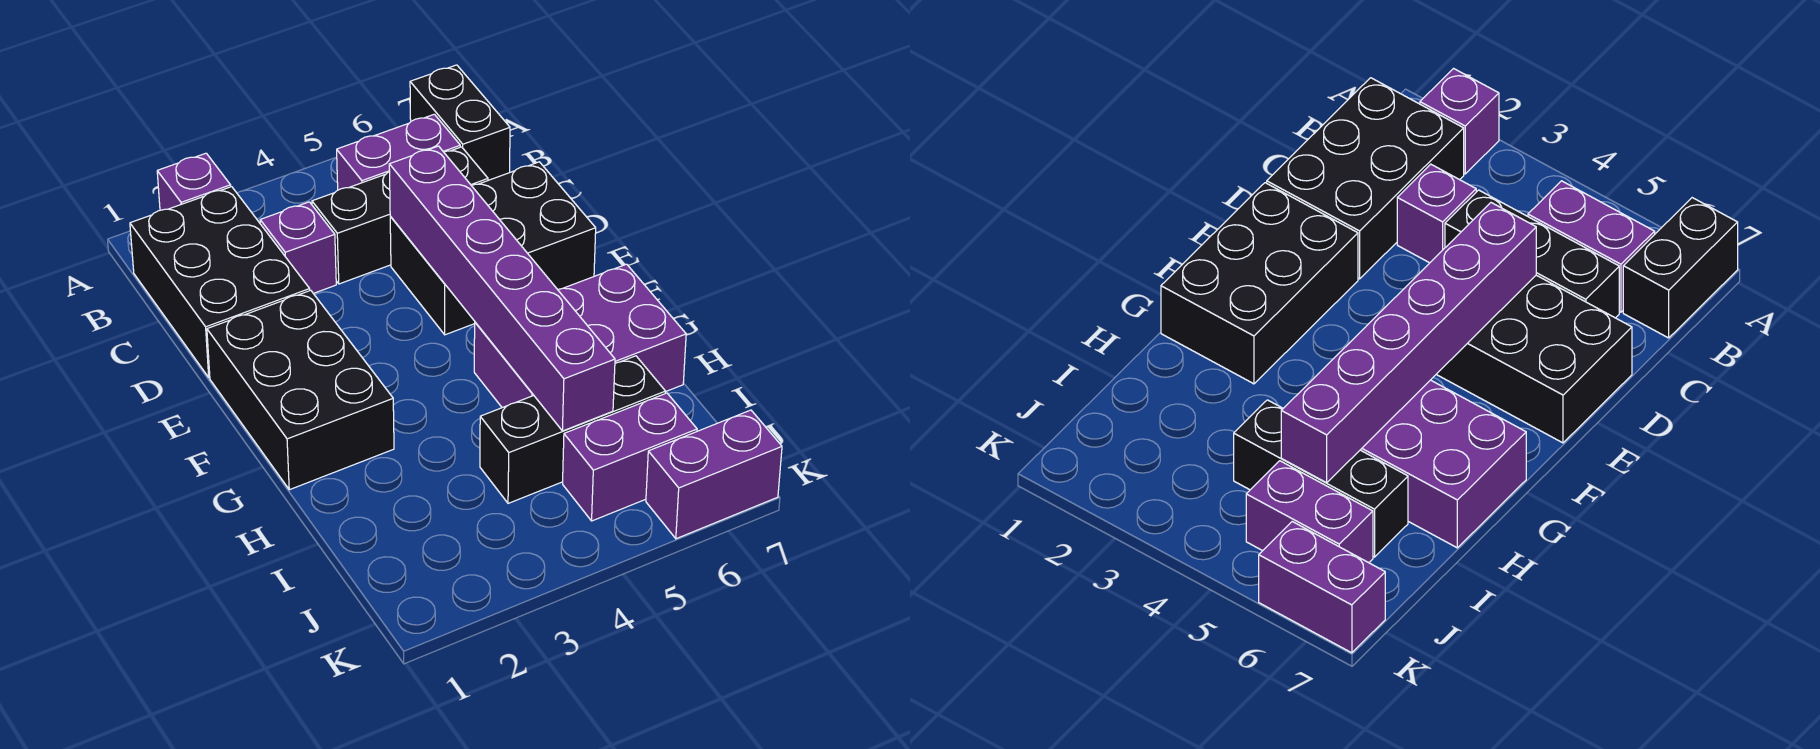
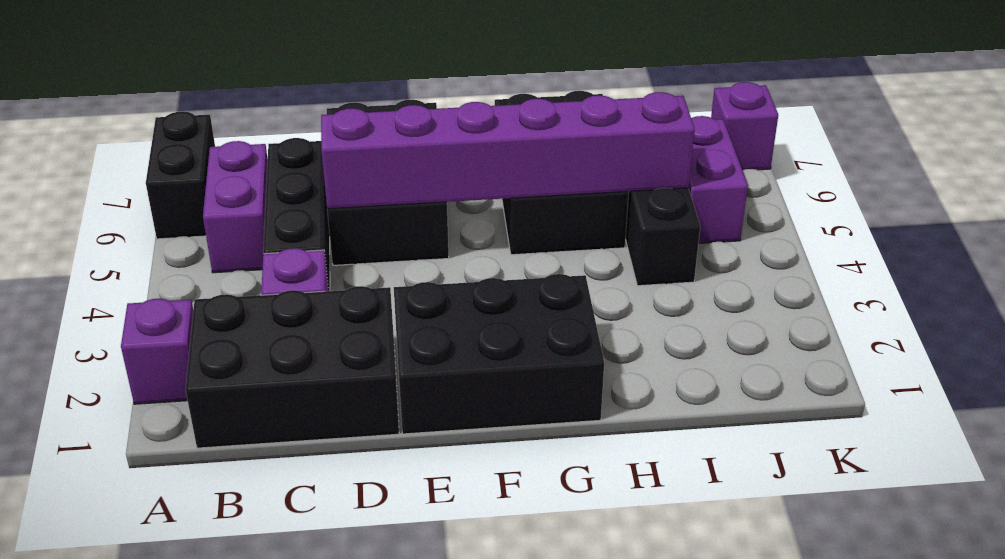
black 1x2 brick [410,65,510,180] -> black 1x2 brick turned to [146,111,215,239]
purple 2x3 brick [474,264,686,408] -> black 2x3 brick [495,91,629,255]
purple 1x2 brick [646,410,782,539] -> purple 1x1 brick [711,82,778,170]

